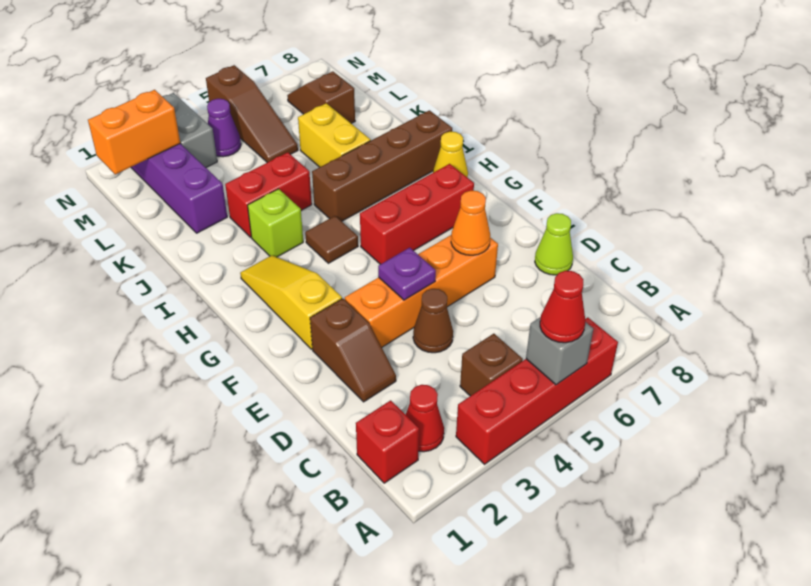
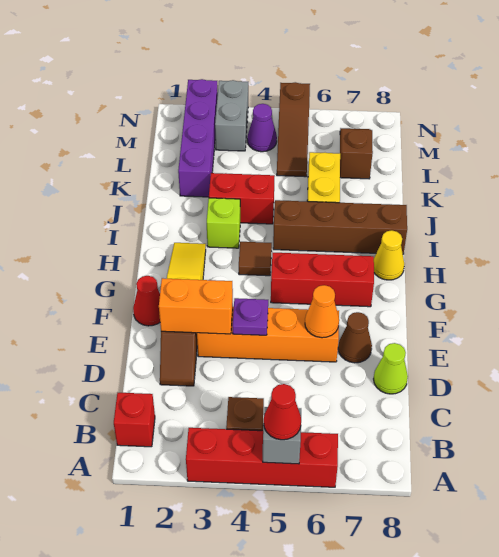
red 1x1 cone [406,385,444,452] -> red 1x1 cone moved to [133,276,160,326]
brown 1x1 cone [413,289,453,353] -> brown 1x1 cone moved to [338,312,372,363]
orange 1x2 brick [88,90,180,174] -> orange 1x2 brick moved to [159,278,233,334]

